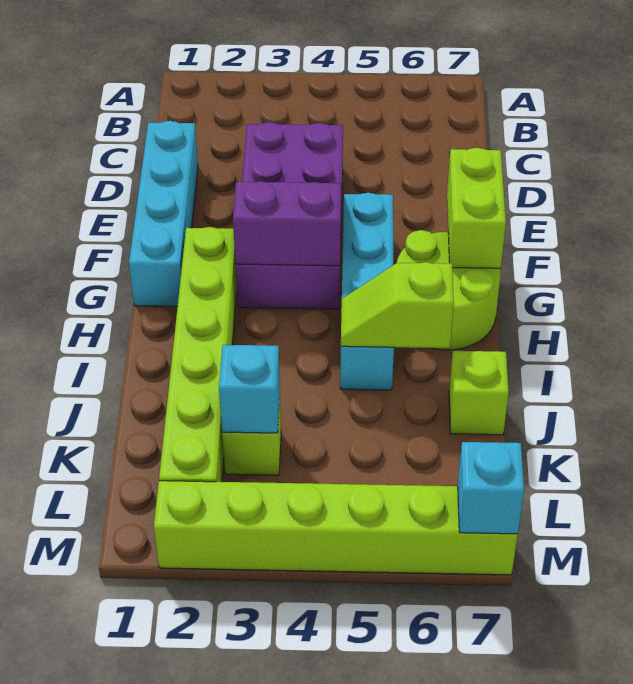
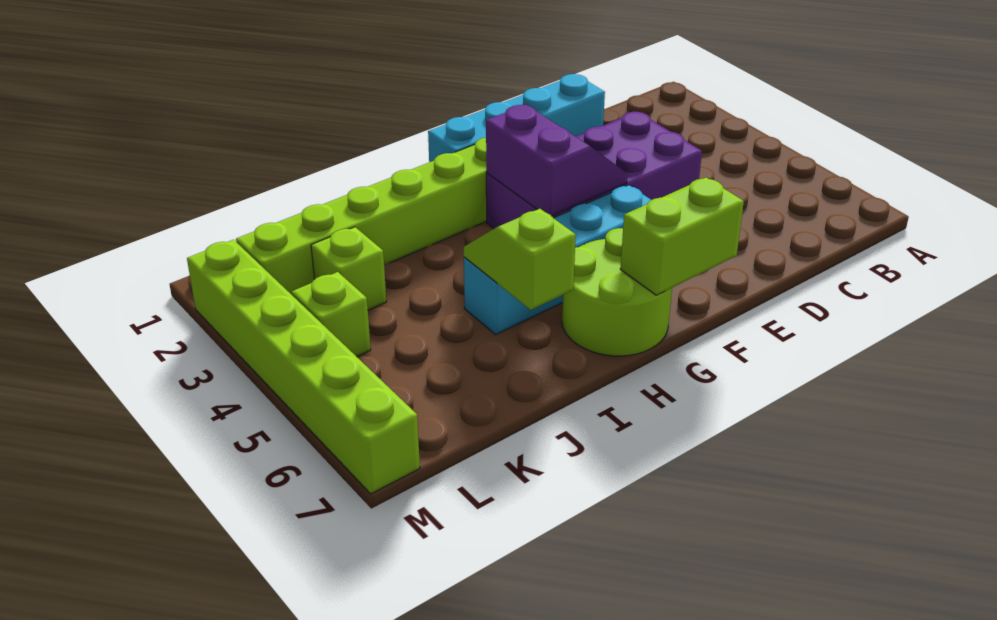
lime 1x1 brick [449,351,509,435] -> lime 1x1 brick moved to [292,272,371,357]
cyan 1x1 brick [219,345,280,433] -> none
cyan 1x1 brick [458,442,524,534] -> none

